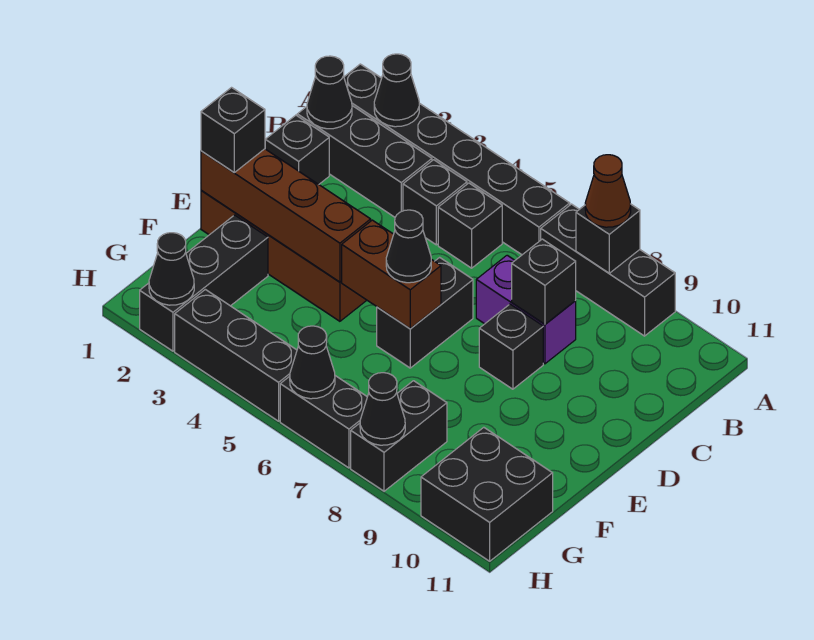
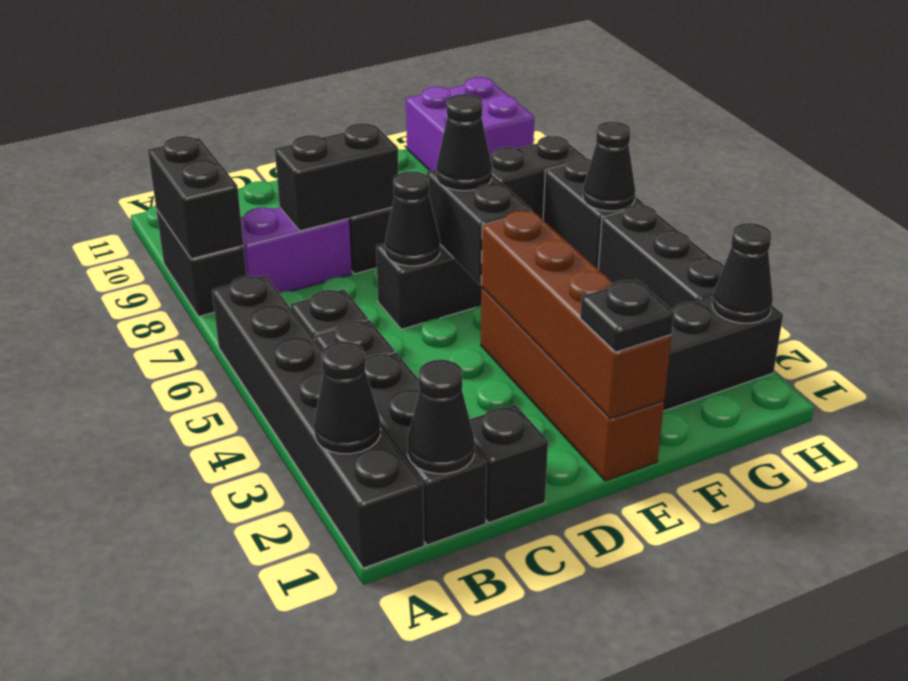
black 1x3 brick [541,204,675,336] -> black 1x2 brick [156,209,247,316]
black 1x1 brick [576,204,640,273] -> black 1x2 brick [148,136,244,259]
brown 1x1 cone [585,155,631,227] -> none
purple 1x2 brick [476,255,576,364] -> purple 1x2 brick turned to [241,208,352,293]
black 1x1 brick [512,239,576,324] -> black 1x2 brick [275,123,398,231]
black 1x1 brick [201,88,265,172] -> black 1x1 plate [580,280,674,352]
brown 1x2 brick [342,220,441,329] -> black 1x2 brick [427,169,532,285]
black 2x2 brick [421,427,553,561] -> purple 2x2 brick [406,77,534,171]
black 1x1 cone [360,373,405,445] -> black 1x1 cone moved to [385,171,440,266]

